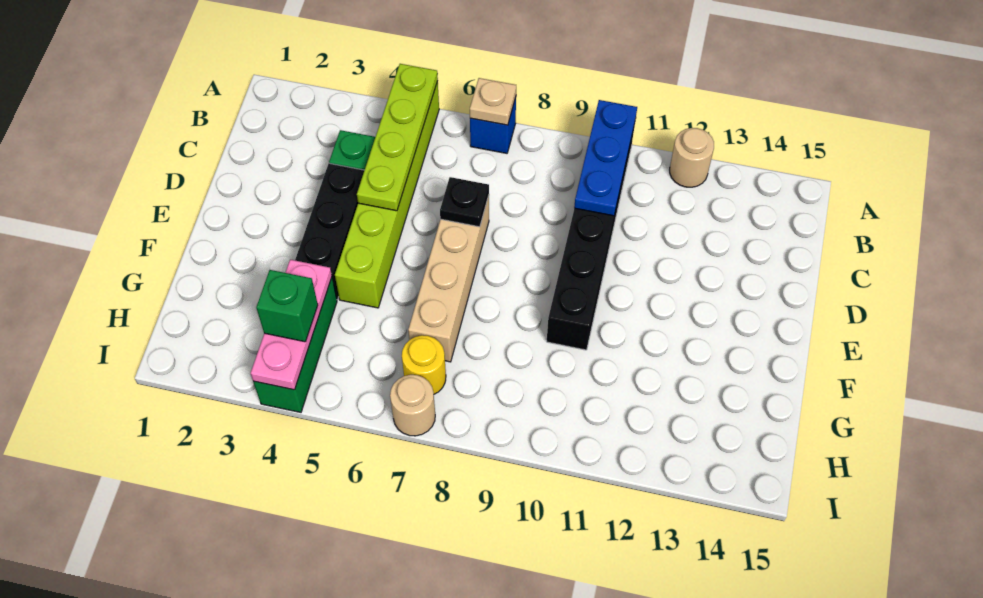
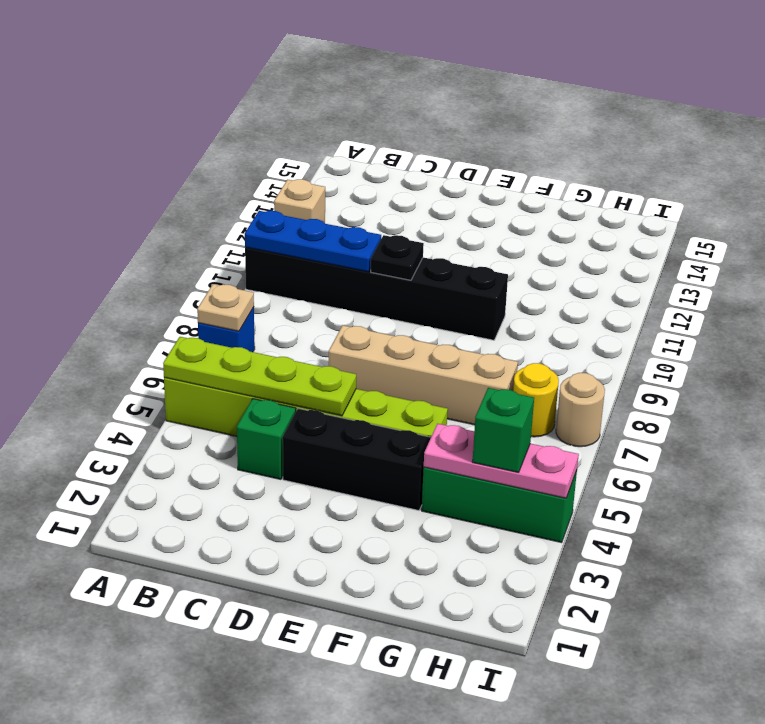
tan 1x1 round brick [670,128,714,187] -> tan 1x1 brick [274,179,325,223]
black 1x1 plate [440,177,489,227] -> black 1x1 plate moved to [371,235,424,280]

